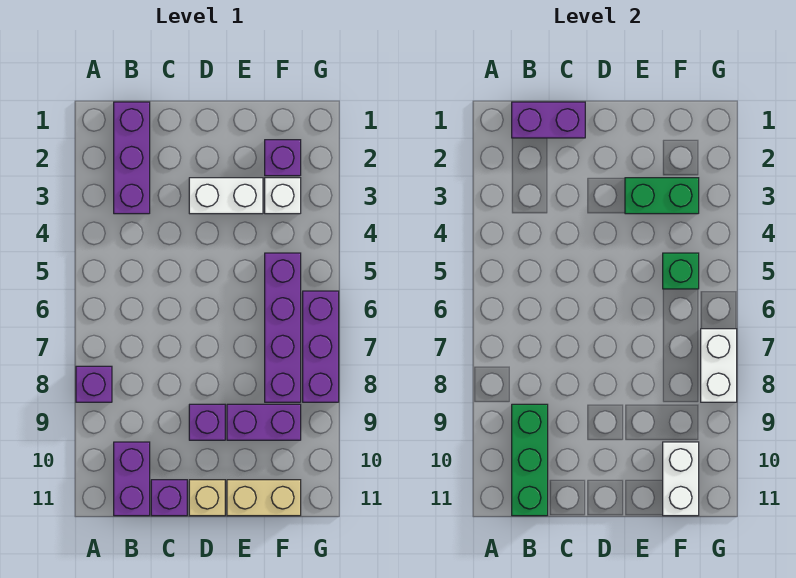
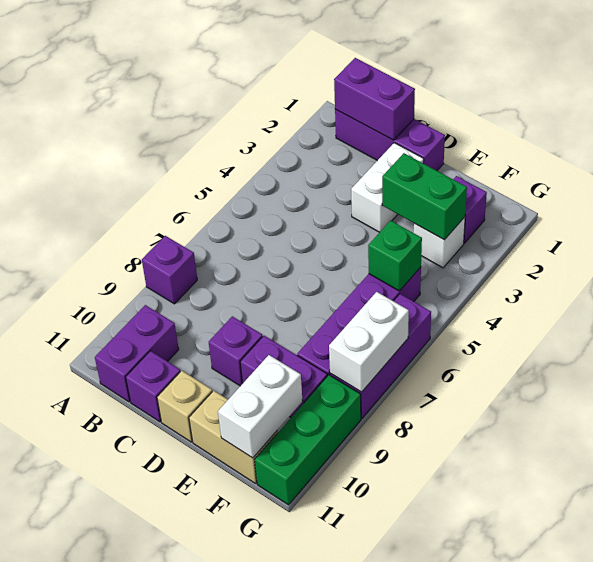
purple 1x3 brick [114,102,150,214] -> purple 1x3 brick turned to [335,109,445,171]
green 1x3 brick [512,404,548,516] -> green 1x3 brick moved to [255,375,361,505]
white 1x2 brick [189,178,263,214] -> white 1x2 brick turned to [351,143,424,232]

